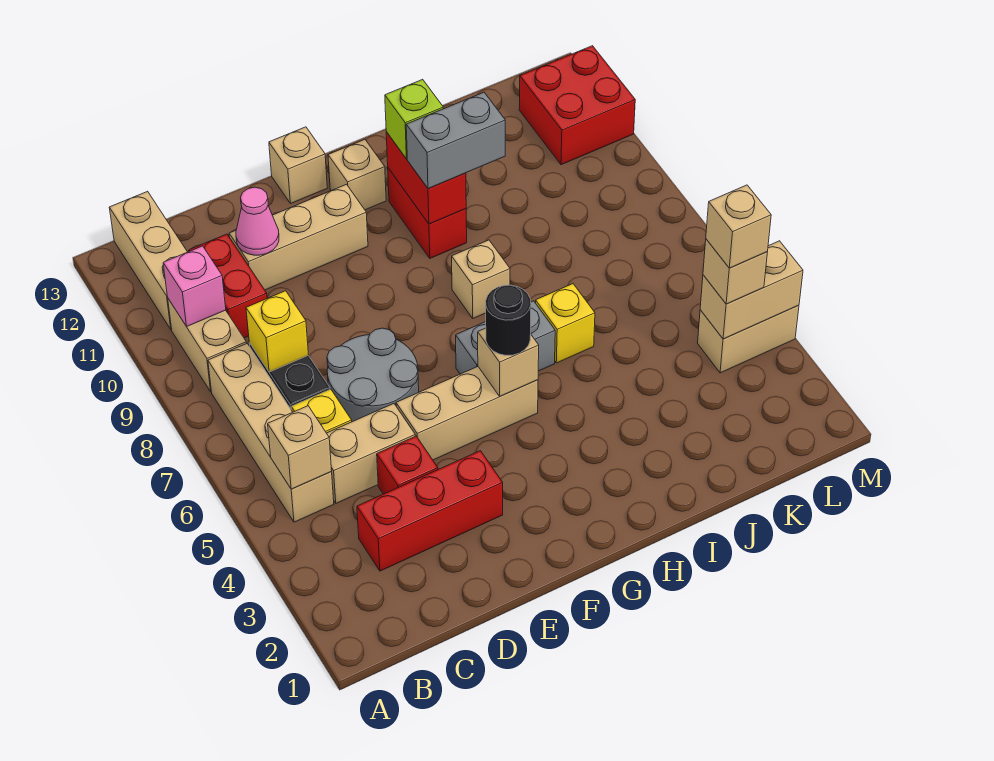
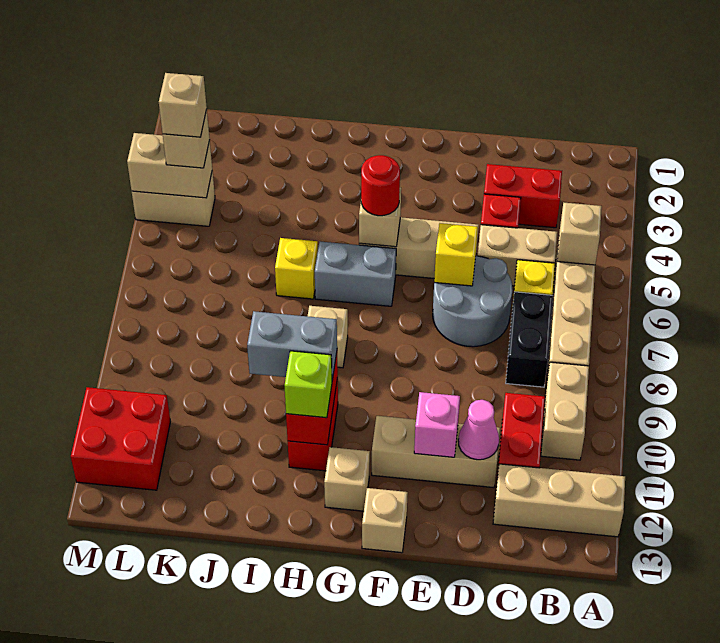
pink 1x1 brick [163,246,226,326] -> pink 1x1 brick moved to [414,392,460,457]
tan 1x3 brick [109,191,187,330] -> tan 1x3 brick turned to [493,464,625,537]
red 1x3 brick [357,451,503,571] -> red 1x2 brick [484,164,562,228]
yellow 1x1 brick [246,291,308,372] -> yellow 1x1 brick moved to [434,223,478,286]
black 1x1 round brick [486,285,531,355] -> red 1x1 round brick [361,155,400,216]

